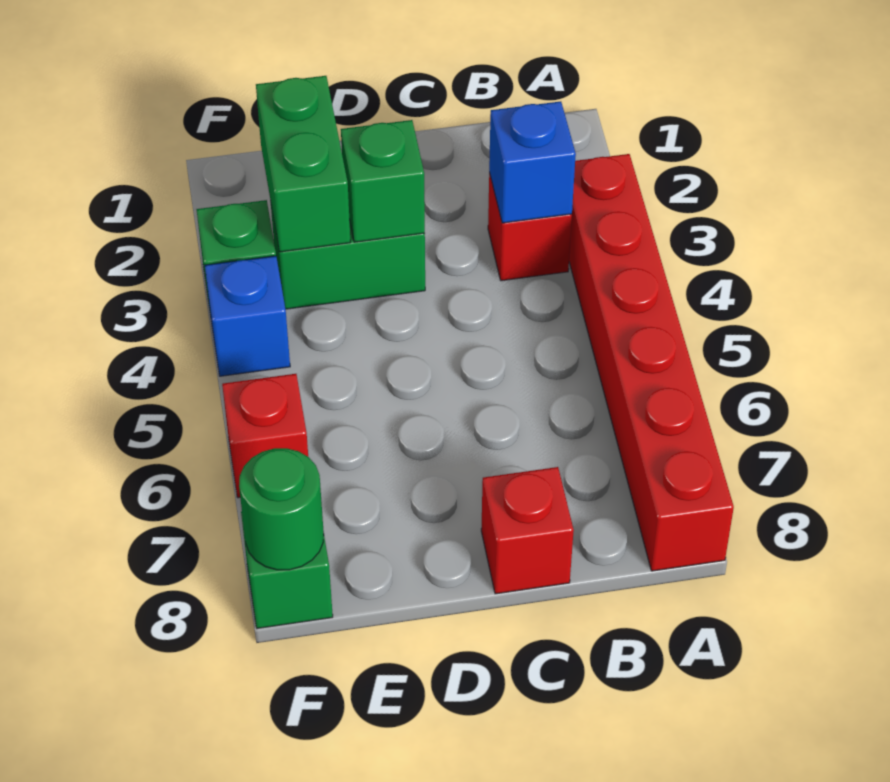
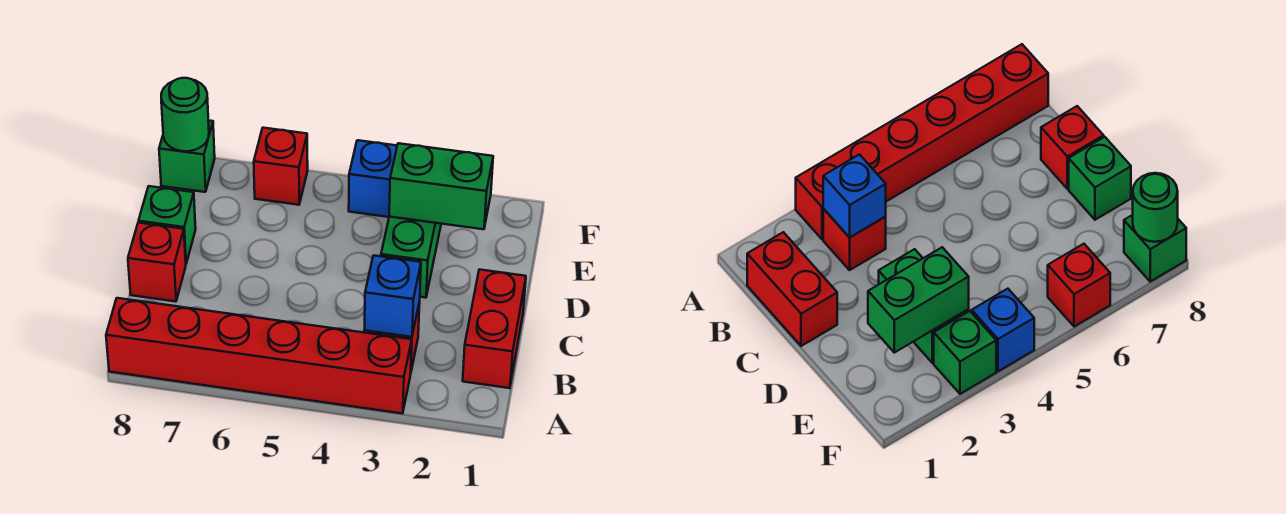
none -> red 1x2 brick [463,269,526,388]
green 1x1 brick [341,120,425,242] -> green 1x1 brick moved to [139,186,196,263]

